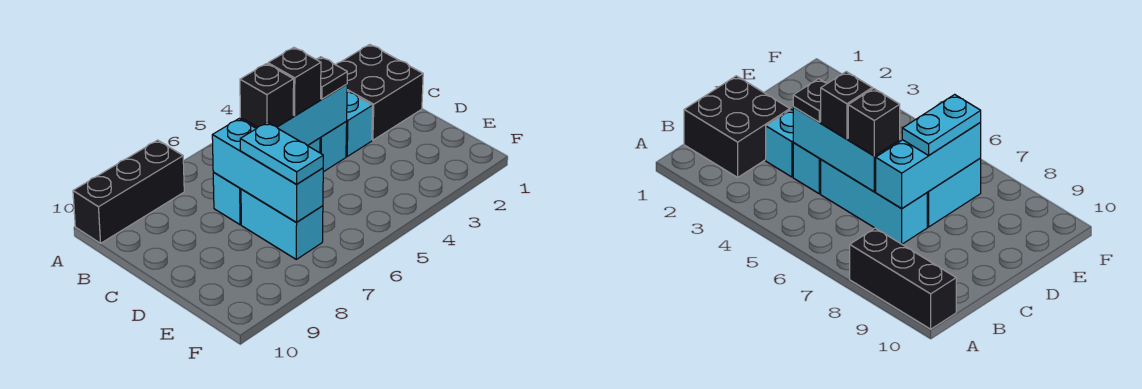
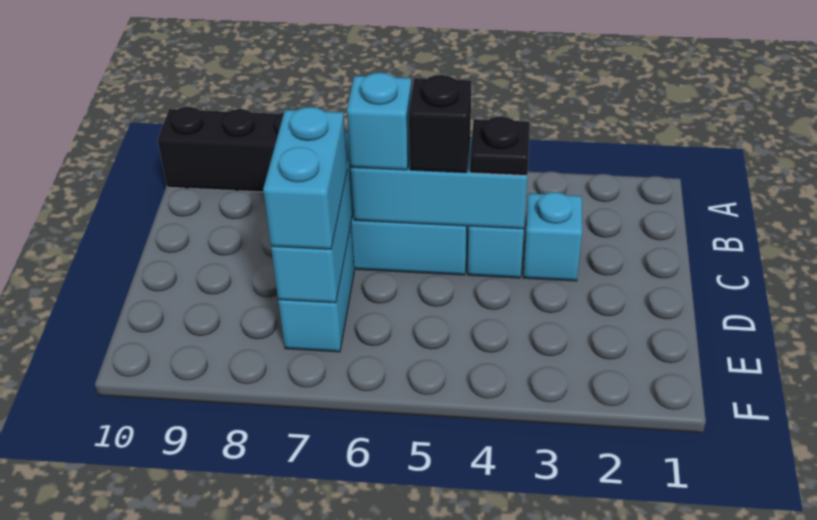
black 2x2 brick [336,44,423,140] -> none
black 1x1 brick [240,64,294,127] -> cyan 1x1 brick [347,73,412,170]
cyan 1x2 plate [240,122,323,184] -> cyan 1x2 brick [263,107,347,249]

